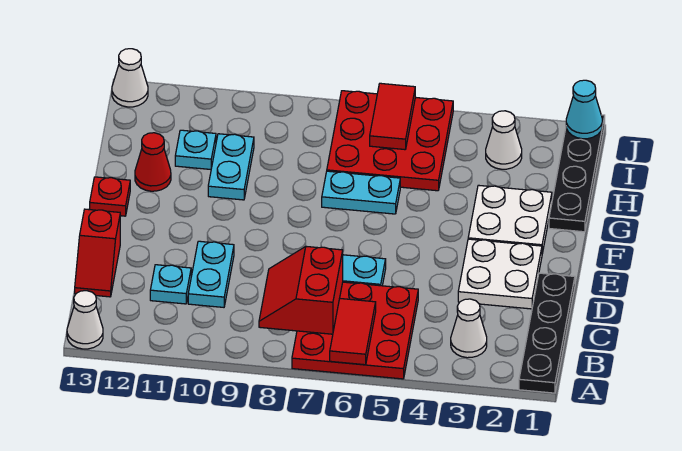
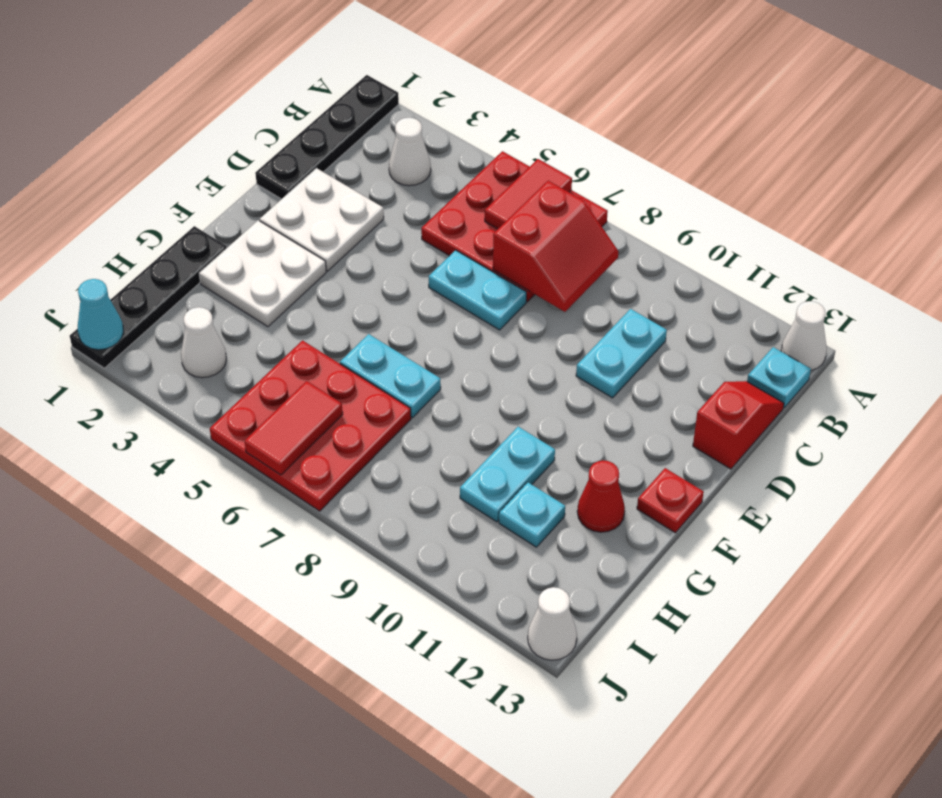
cyan 1x1 plate [150,265,191,304] -> cyan 1x1 plate moved to [747,347,811,408]

